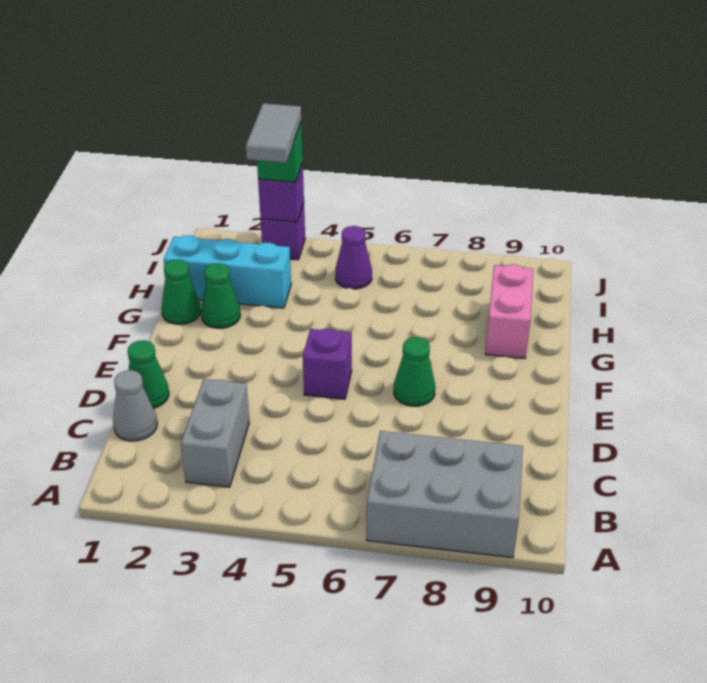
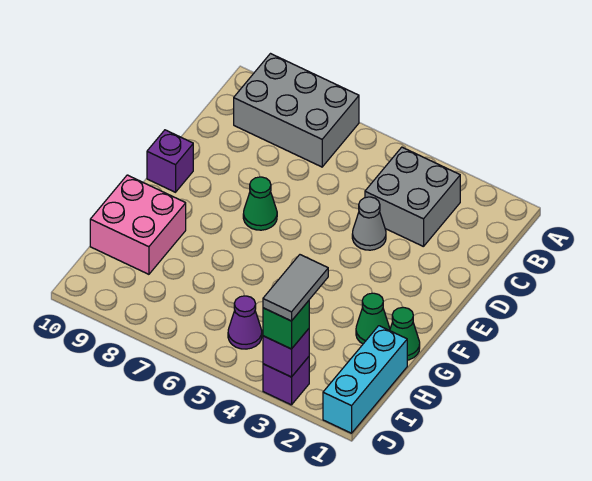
grey 1x2 brick [181,379,249,487] -> grey 2x2 brick [365,147,460,247]
grey 1x1 cone [113,370,157,441] -> grey 1x1 cone moved to [352,197,386,250]
green 1x1 cone [128,340,169,408] -> none
purple 1x1 brick [303,329,352,399] -> purple 1x1 brick moved to [147,130,193,192]
pink 1x2 brick [485,264,533,358] -> pink 2x2 brick [90,175,186,274]
cyan 1x3 brick [164,235,291,308] -> cyan 1x3 brick turned to [323,326,407,433]

